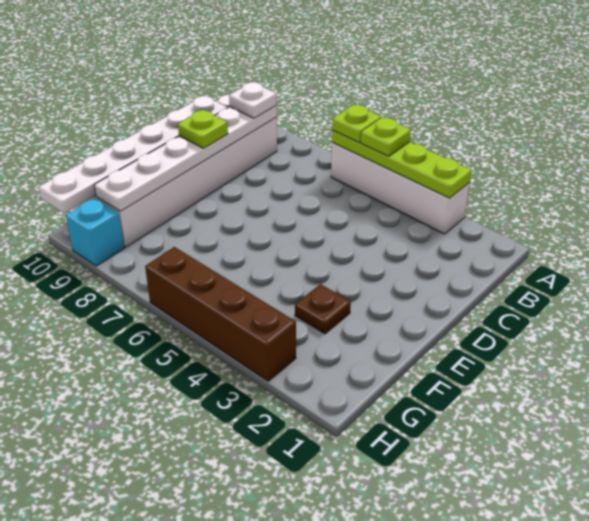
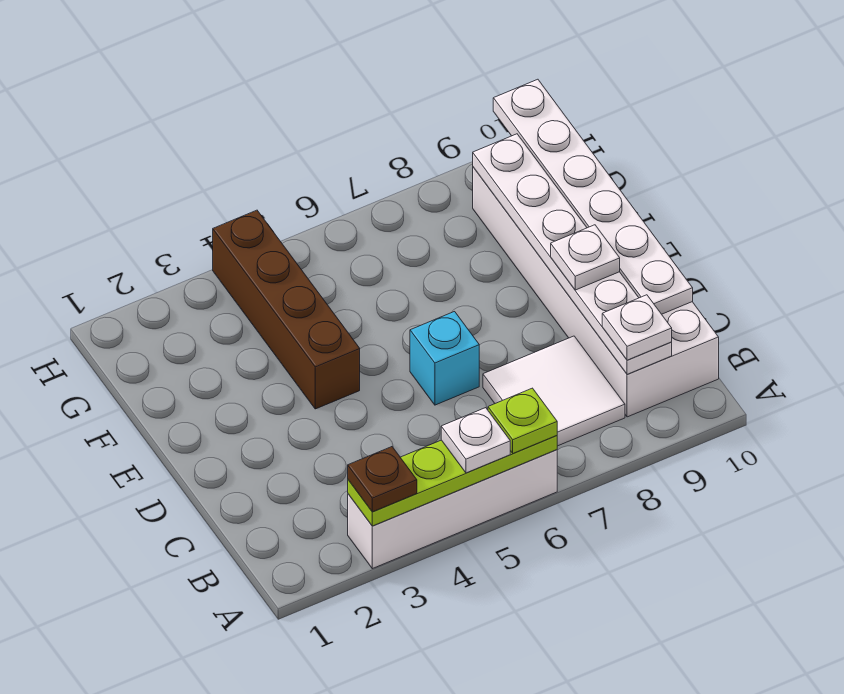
lime 1x1 plate [361,117,411,156] -> white 1x1 plate [441,408,510,473]
none -> white 2x2 tile [483,336,625,446]
lime 1x1 plate [178,110,228,148] -> white 1x1 plate [551,225,620,290]
brown 1x1 plate [295,284,351,334] -> brown 1x1 plate moved to [348,447,417,512]
brown 1x4 brick [145,247,296,381] -> brown 1x4 brick turned to [213,210,360,409]
cyan 1x1 brick [66,198,124,266] -> cyan 1x1 brick moved to [410,312,479,405]

